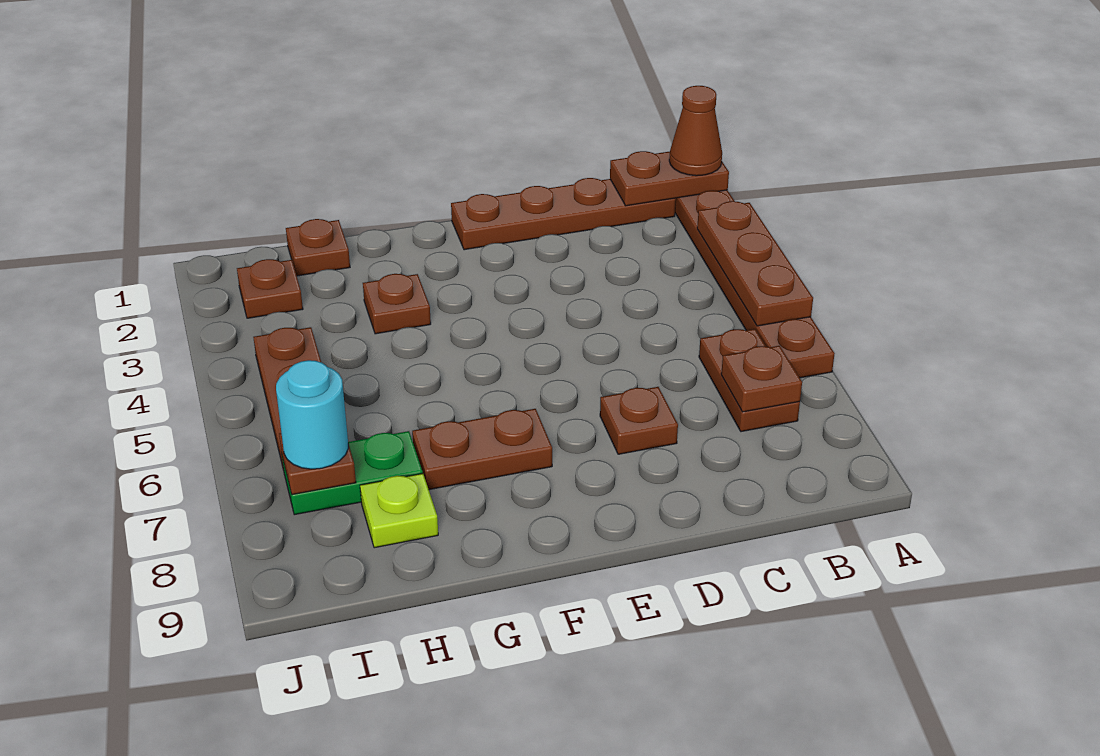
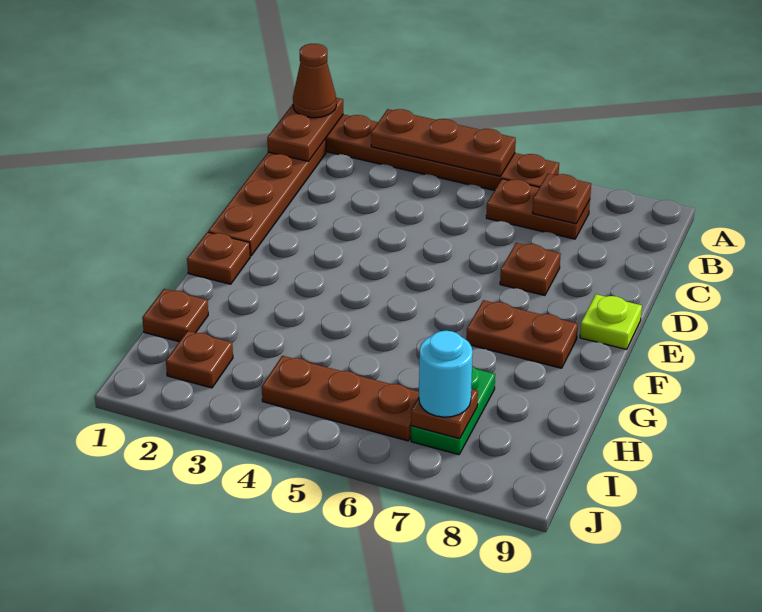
brown 1x2 plate [412,409,552,490] -> brown 1x2 plate turned to [466,300,578,368]
brown 1x1 plate [363,274,431,334] -> brown 1x1 plate moved to [187,232,250,284]
lime 1x1 plate [360,474,438,548] -> lime 1x1 plate moved to [580,294,642,349]

